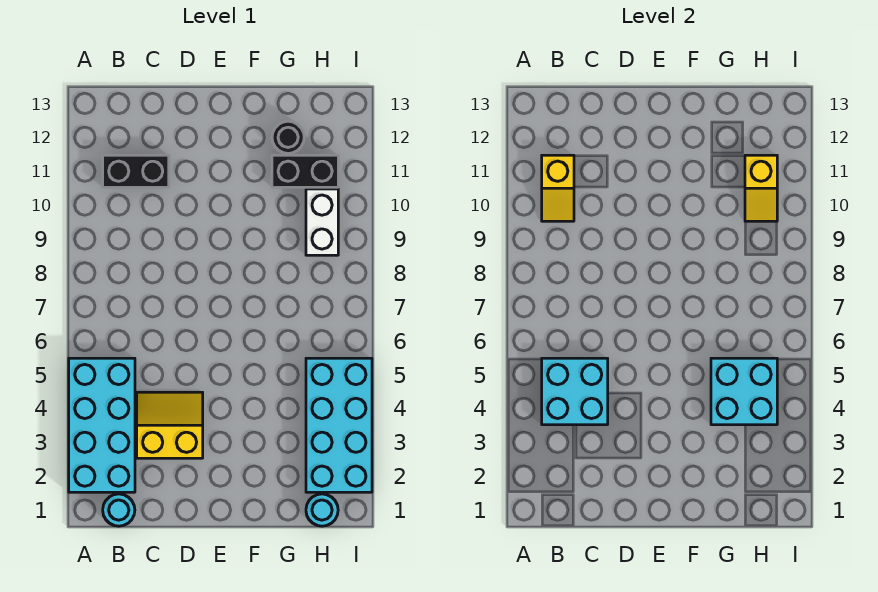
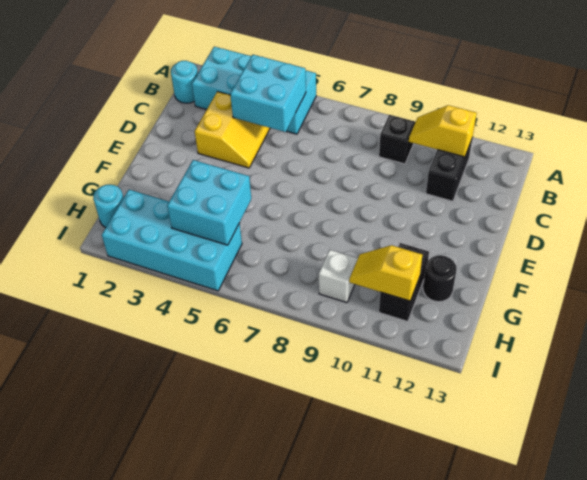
none -> black 1x1 brick [379,115,415,164]
white 1x2 brick [306,189,338,255] -> white 1x1 brick [319,250,358,303]

